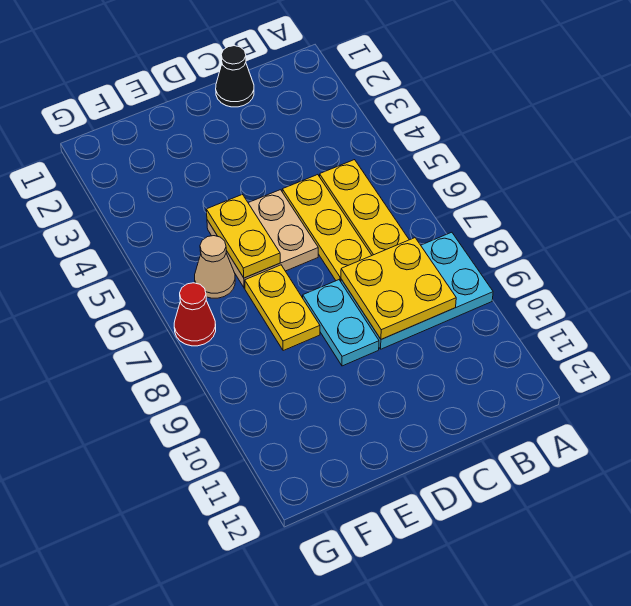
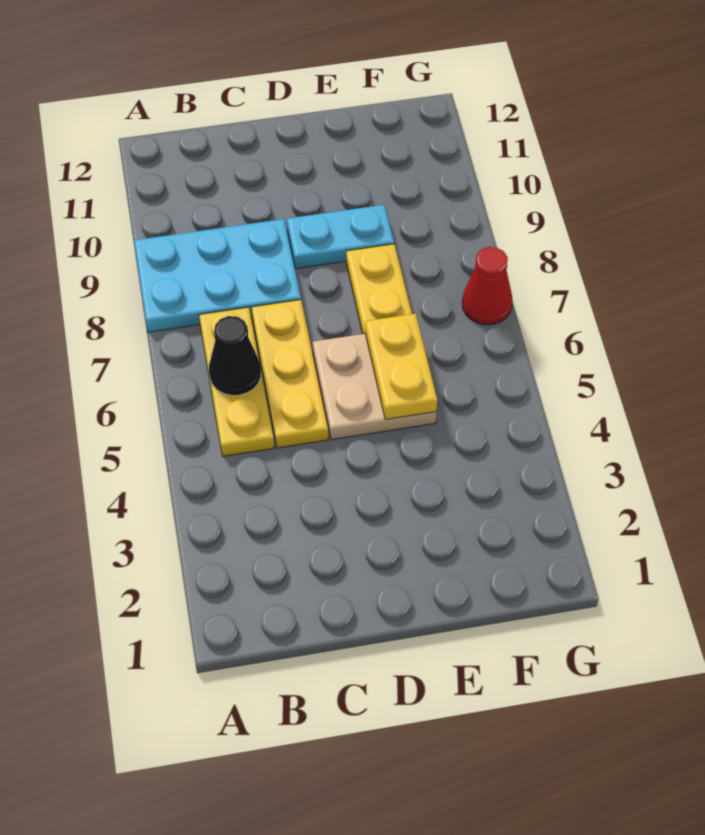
yellow 2x2 plate [341,238,456,339] -> none
black 1x1 cone [216,46,254,107] -> black 1x1 cone moved to [209,316,261,395]
cyan 1x2 plate [303,280,379,366] -> cyan 1x2 plate turned to [287,205,394,268]
tan 1x1 cone [195,236,235,298] -> none

